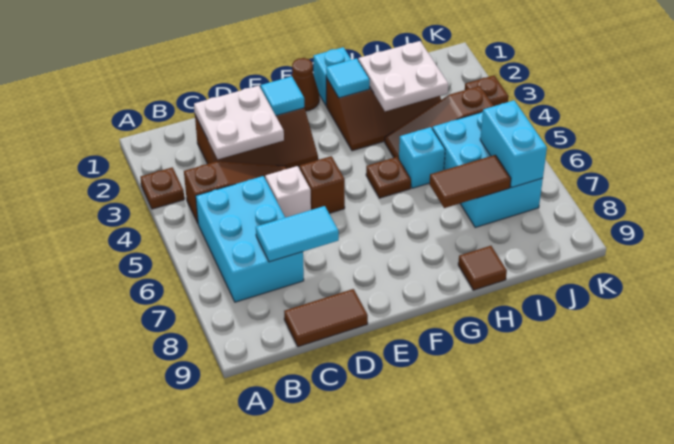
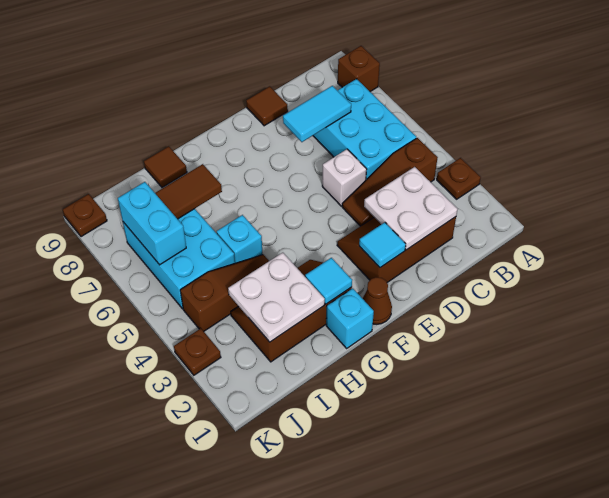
brown 1x2 tile [284,289,368,347] -> brown 1x1 tile [246,86,288,126]
brown 1x1 brick [299,156,345,213] -> brown 1x1 brick moved to [338,46,380,92]
brown 1x1 plate [366,157,411,198] -> brown 1x1 plate moved to [63,194,107,237]

